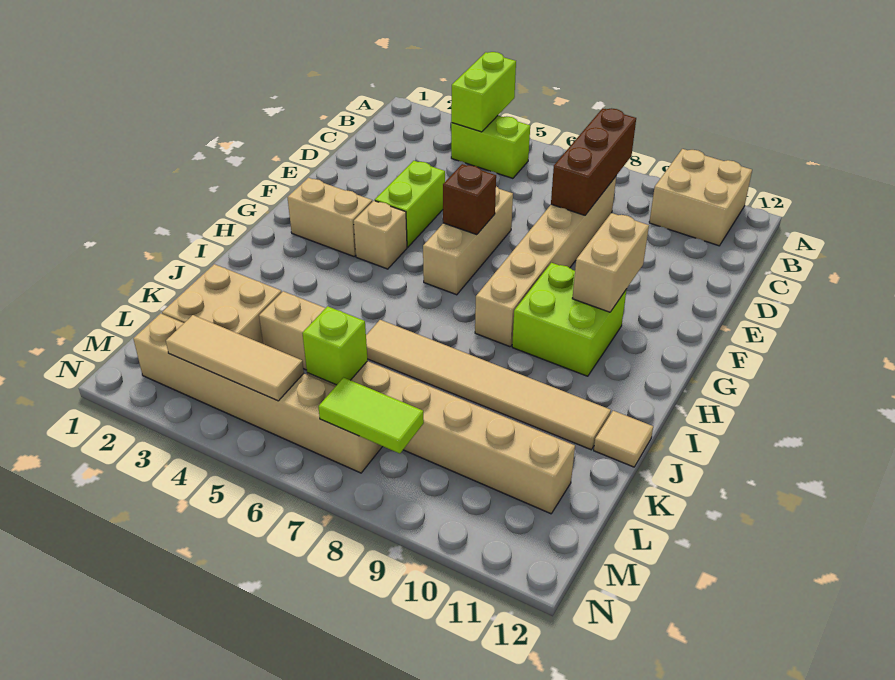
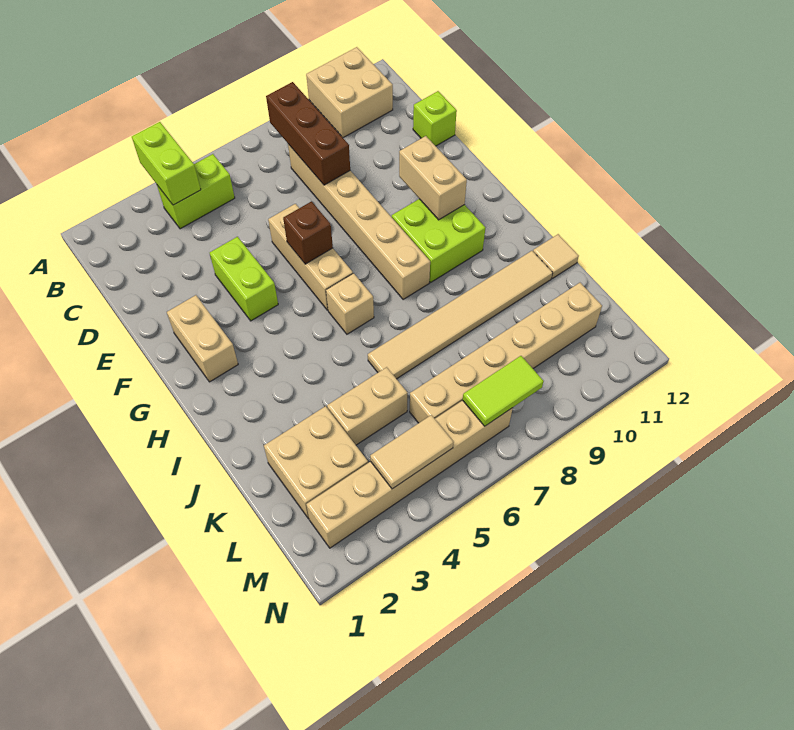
tan 1x2 brick [287,178,372,256] -> tan 1x2 brick turned to [167,295,238,382]
tan 1x1 brick [354,201,407,269] -> tan 1x1 brick moved to [326,273,374,334]
lime 1x1 brick [302,306,368,385] -> lime 1x1 brick moved to [413,91,457,146]
tan 1x3 tile [166,315,304,401] -> tan 1x2 tile [370,415,453,489]

